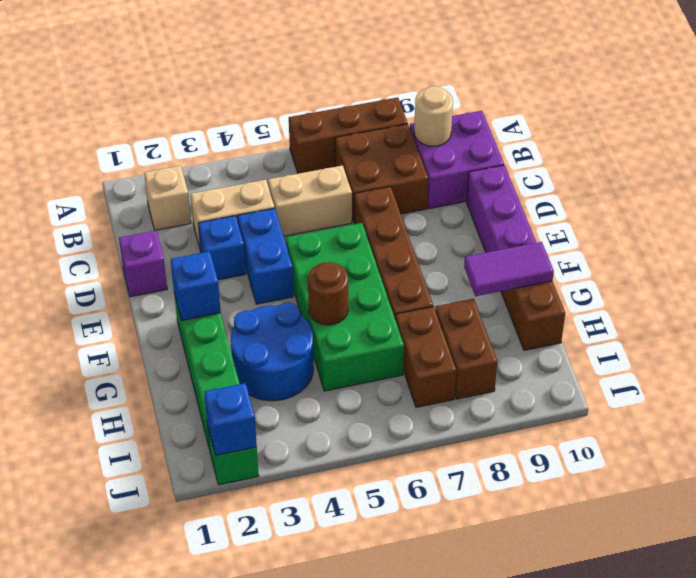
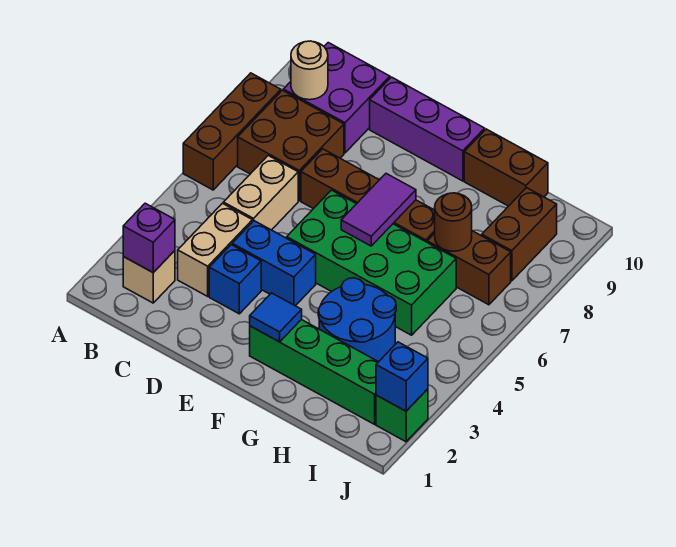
purple 1x1 brick [119,231,167,297] -> purple 1x1 brick moved to [123,203,175,273]
blue 1x1 brick [171,251,221,320] -> blue 1x1 tile [250,293,302,342]
brown 1x1 round brick [308,262,348,325] -> brown 1x1 round brick moved to [435,193,472,251]
purple 1x2 tile [464,242,554,296] -> purple 1x2 tile moved to [341,174,416,246]
brown 1x2 brick [436,299,497,399] -> brown 1x2 brick turned to [482,188,557,281]

